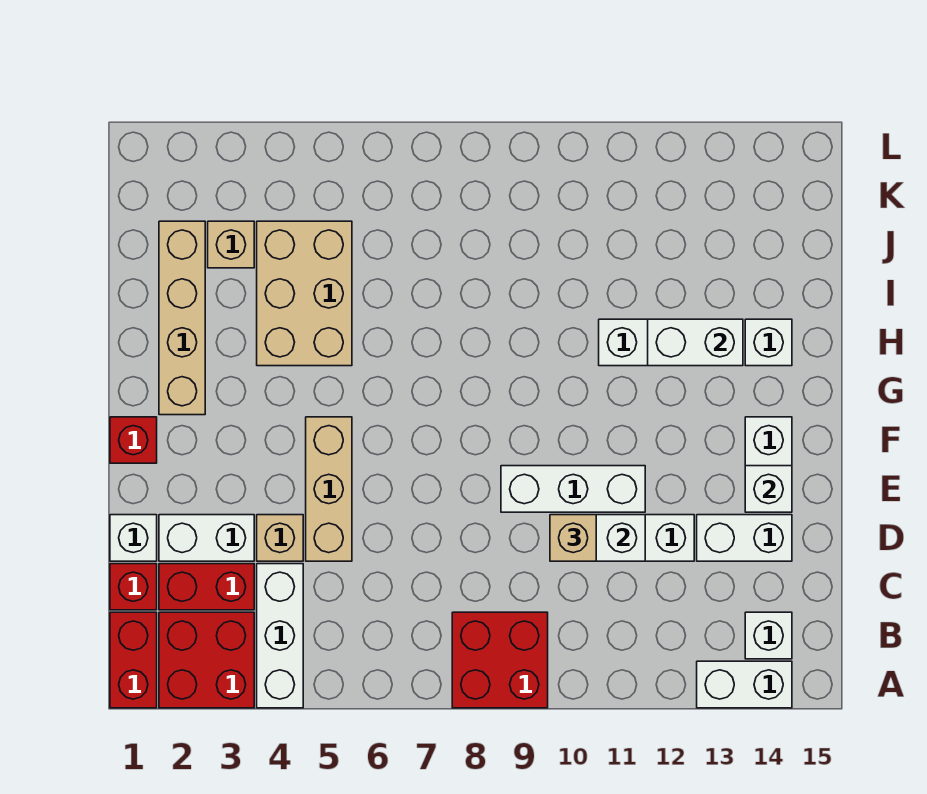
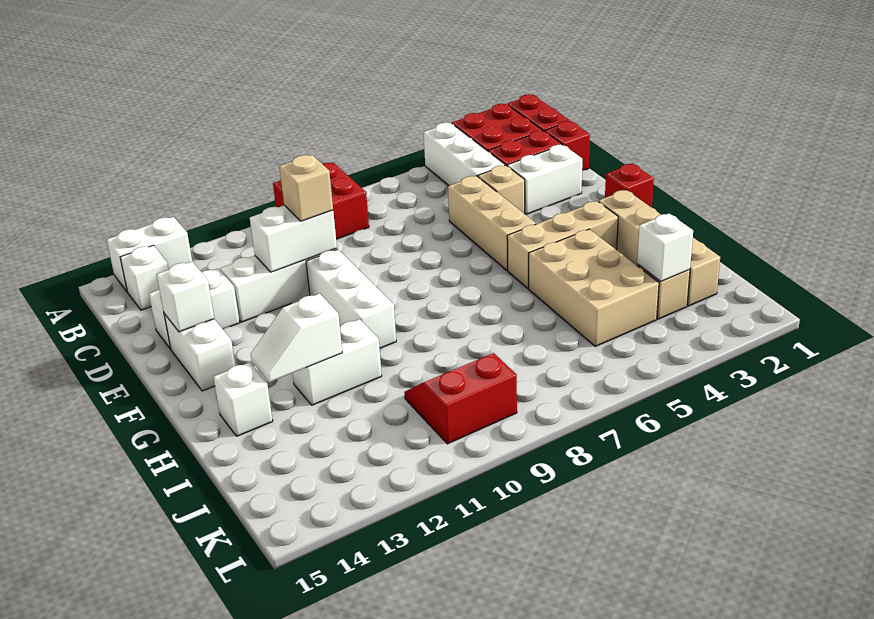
white 1x1 brick [110,515,157,561] -> white 1x1 brick moved to [637,214,693,282]
white 1x3 brick [501,466,645,512] -> white 1x3 brick turned to [306,249,396,348]
none -> tan 1x3 brick [507,201,618,288]
white 1x2 brick [648,319,743,366] -> white 1x2 slope [251,294,342,382]
none -> red 2x2 slope [404,353,517,444]

